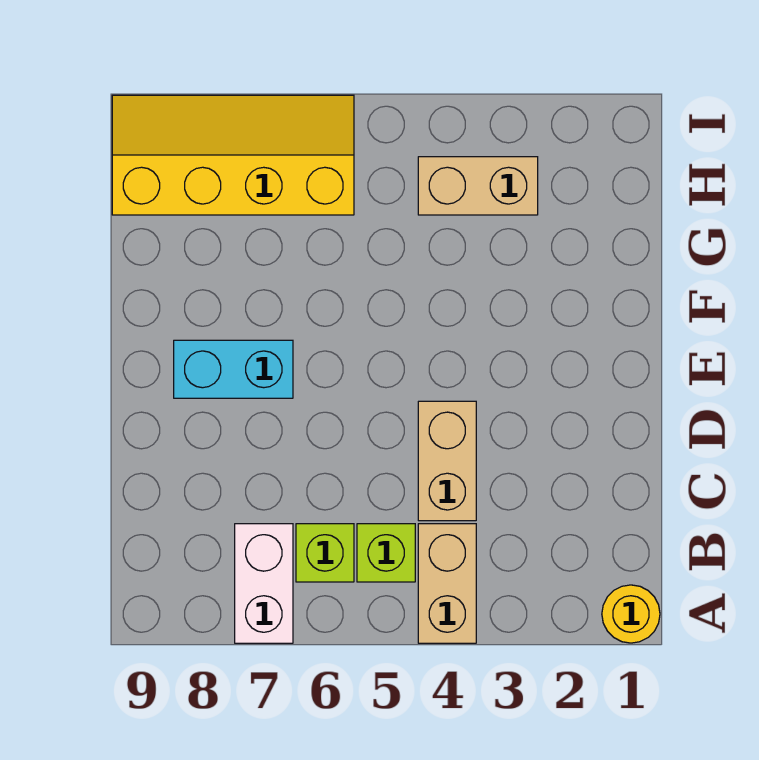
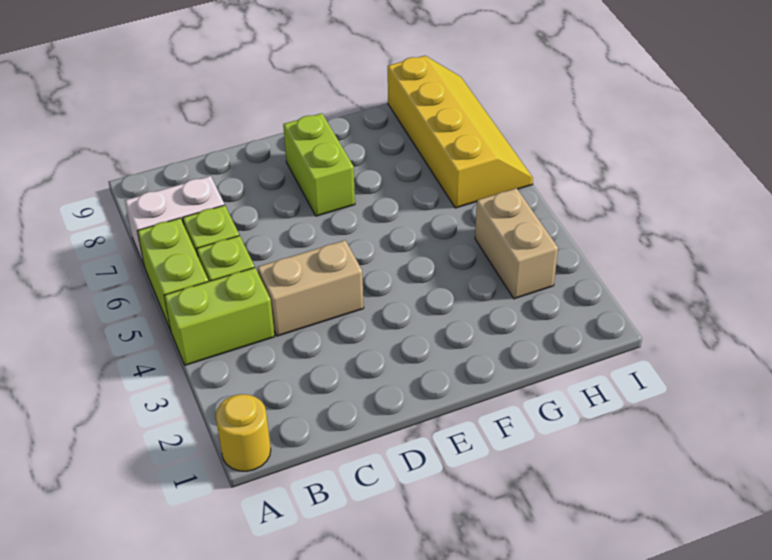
tan 1x2 brick [418,524,476,643] -> lime 1x2 brick [164,268,275,365]
none -> lime 1x2 brick [137,218,208,331]
cyan 1x2 brick [174,340,293,398] -> lime 1x2 brick [283,113,355,216]

